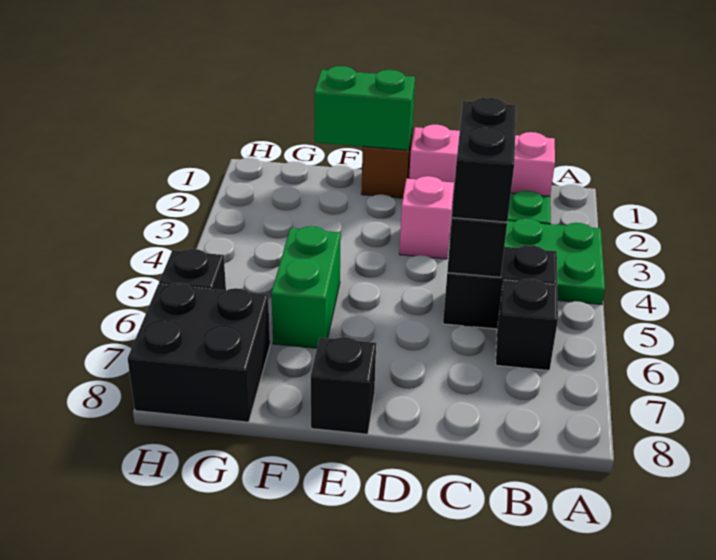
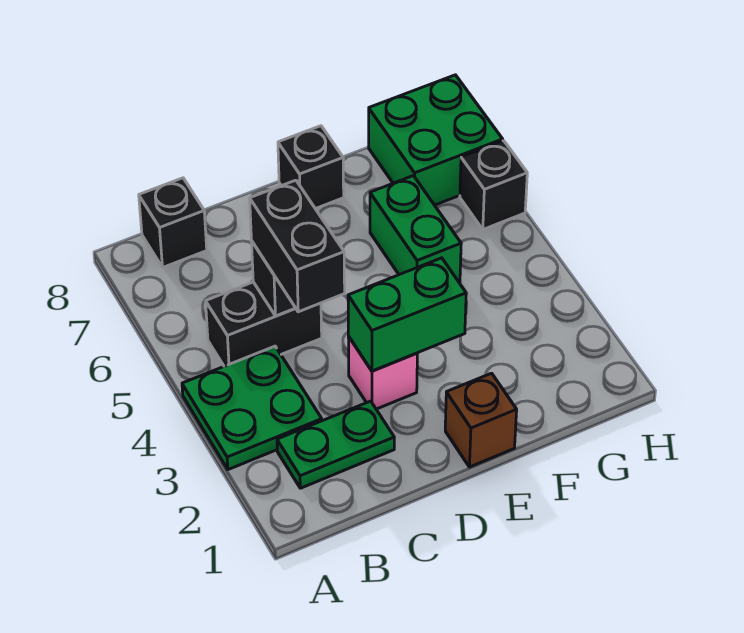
pink 1x3 brick [409,124,555,202] -> none
black 1x1 brick [496,279,558,370] -> black 1x1 brick moved to [139,178,207,267]
green 1x2 brick [314,66,415,150] -> green 1x2 brick moved to [348,258,466,371]
black 2x2 brick [128,283,270,422] -> green 2x2 brick [369,75,503,205]

